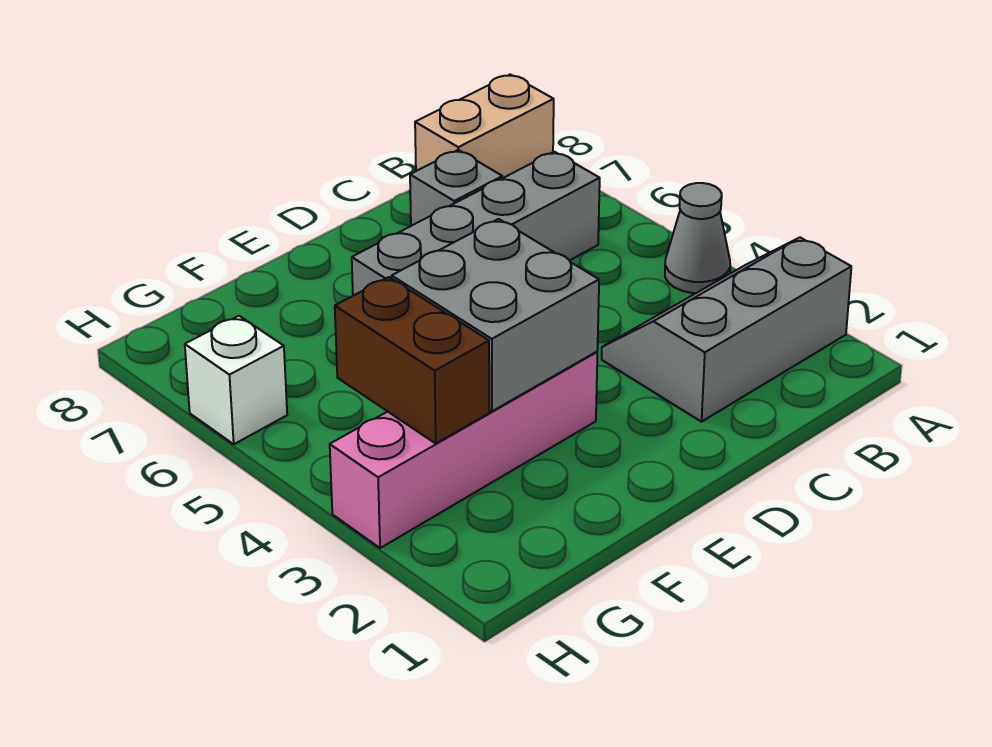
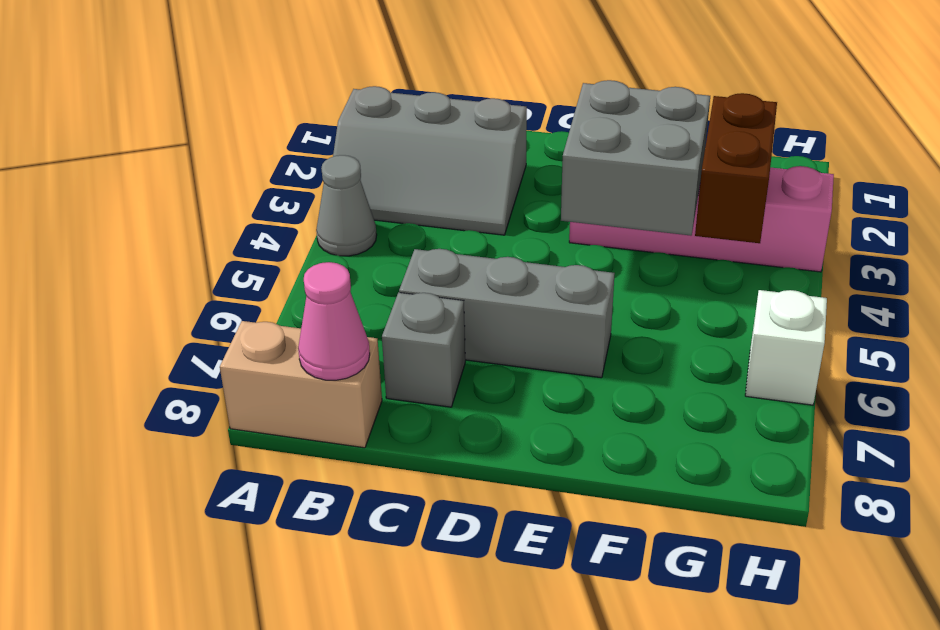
grey 1x4 brick [352,152,600,296] -> grey 1x3 brick [399,249,615,378]
none -> pink 1x1 cone [298,262,370,380]

